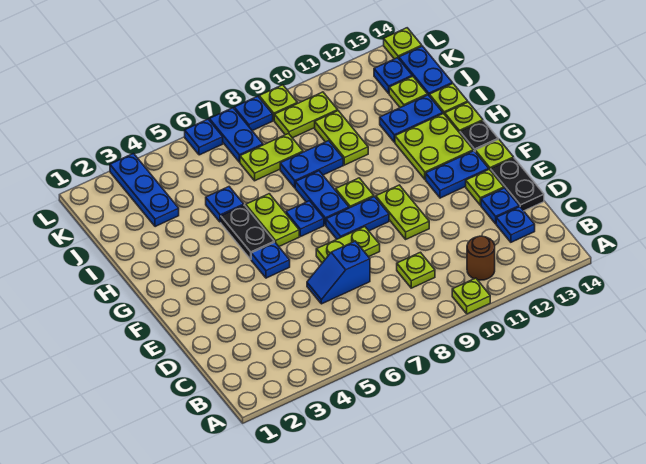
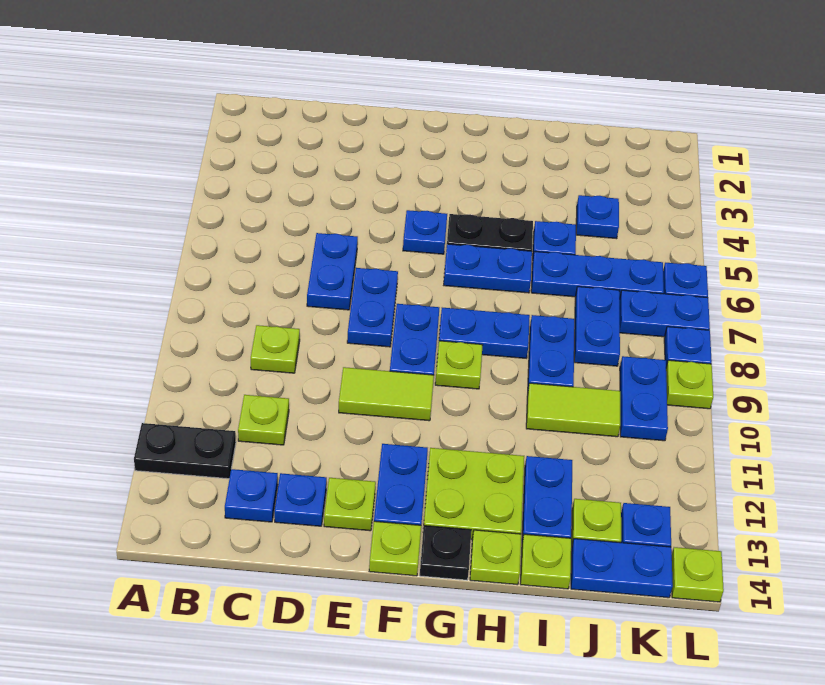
lime 1x1 plate [452,278,490,314] -> lime 1x1 plate moved to [238,395,289,445]
brown 1x1 round brick [467,236,495,280] -> none
blue 1x2 slope [307,241,370,304] -> blue 1x2 plate [307,233,358,310]
black 1x2 plate [491,158,544,211] -> black 1x2 plate moved to [134,423,236,479]
lime 1x2 plate [316,227,380,263] -> blue 1x2 plate [347,268,398,347]
lime 1x2 plate [376,185,429,239] -> lime 1x2 tile [339,367,434,421]
lime 1x2 plate [246,194,299,246] -> blue 1x2 plate [444,244,532,293]
blue 1x1 plate [286,201,324,237] -> blue 1x1 plate moved to [576,195,619,239]
lime 1x2 plate [315,111,368,165] -> lime 1x2 tile [526,383,620,437]
blue 1x3 plate [110,154,179,227] -> blue 1x3 plate moved to [531,251,664,297]
lime 1x2 plate [240,134,303,181] -> blue 1x2 plate [574,287,620,366]
lime 1x2 plate [274,92,338,138] -> blue 1x2 plate [620,356,668,441]

